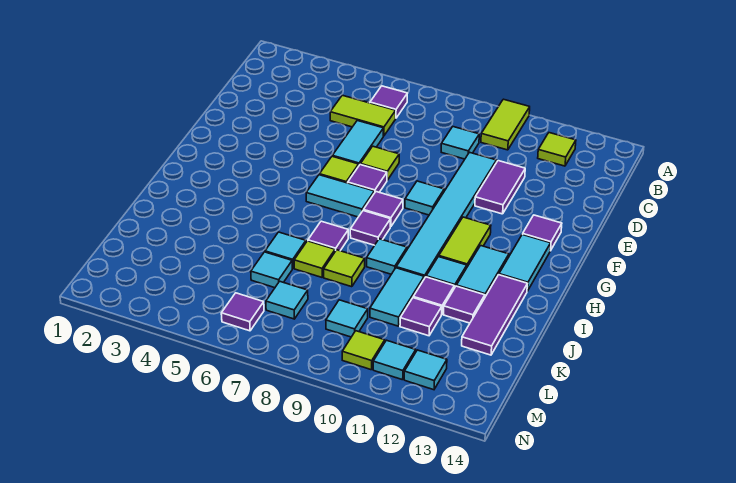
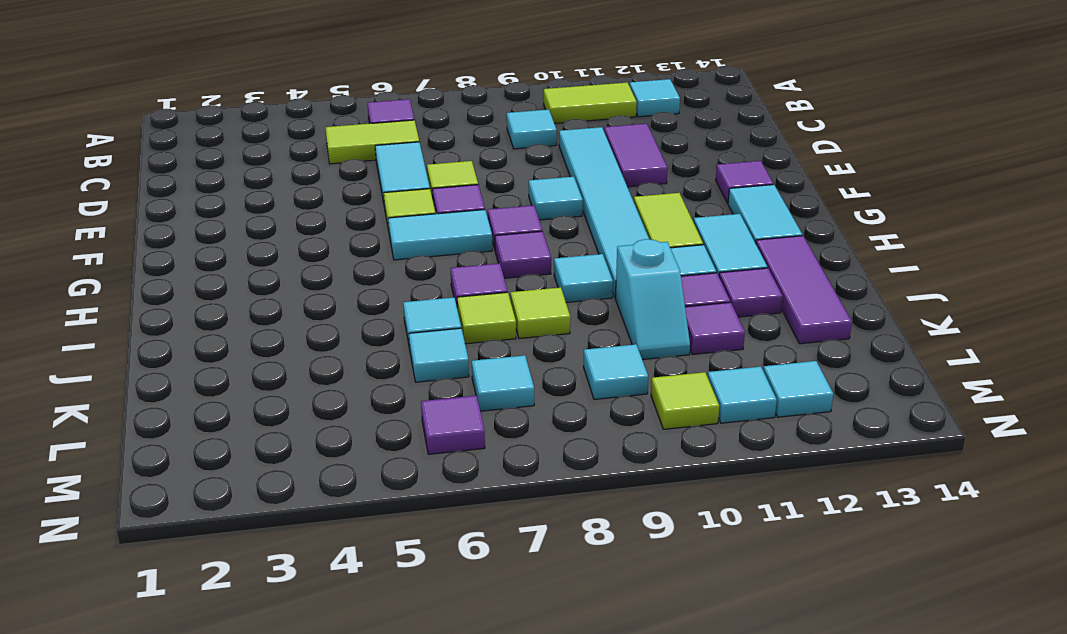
lime 1x2 tile [481,99,530,150] -> lime 1x2 tile turned to [544,83,637,123]
lime 1x1 tile [538,133,576,166] -> cyan 1x1 tile [630,79,680,117]
cyan 1x2 tile [370,268,424,326] -> cyan 1x2 slope [615,239,690,360]

